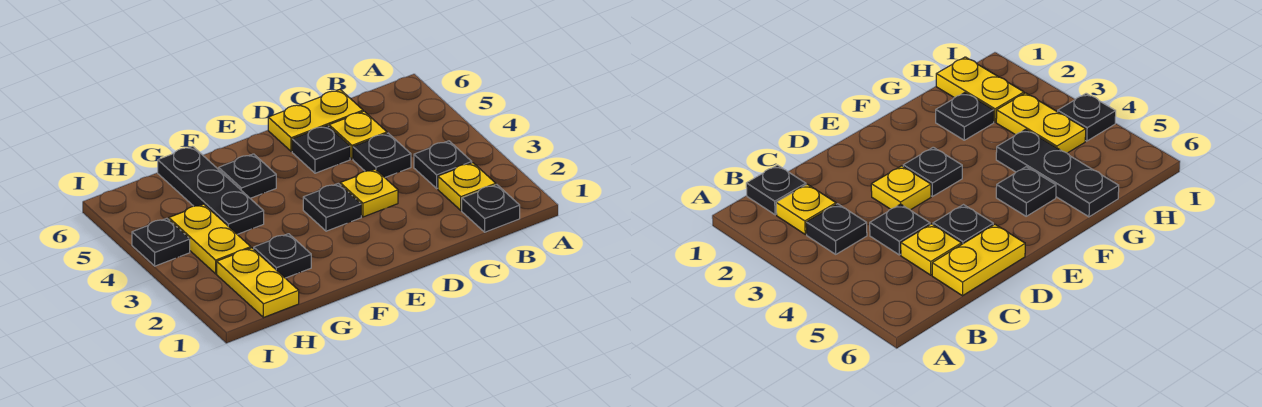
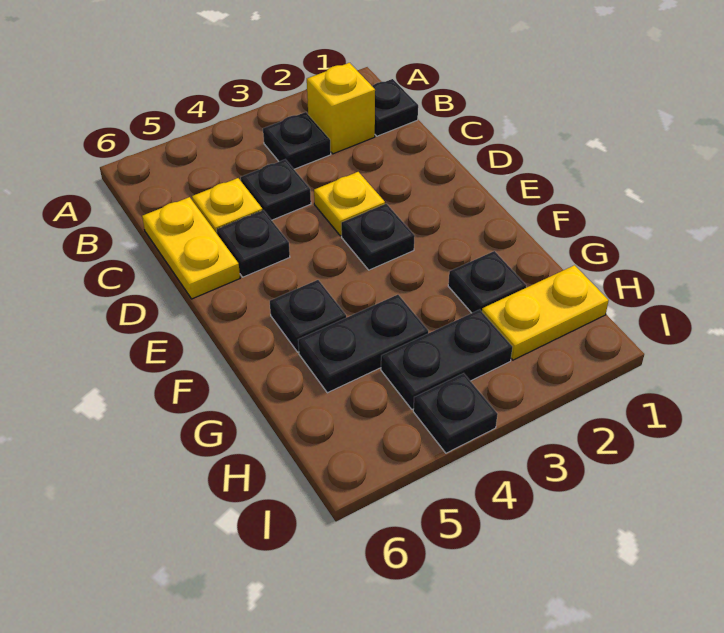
yellow 1x1 plate [438,163,496,210] -> yellow 1x1 brick [307,63,375,154]
black 1x3 plate [158,146,264,234] -> black 1x2 plate [298,295,428,393]
yellow 1x2 plate [169,204,251,274] -> black 1x2 plate [381,310,512,409]

